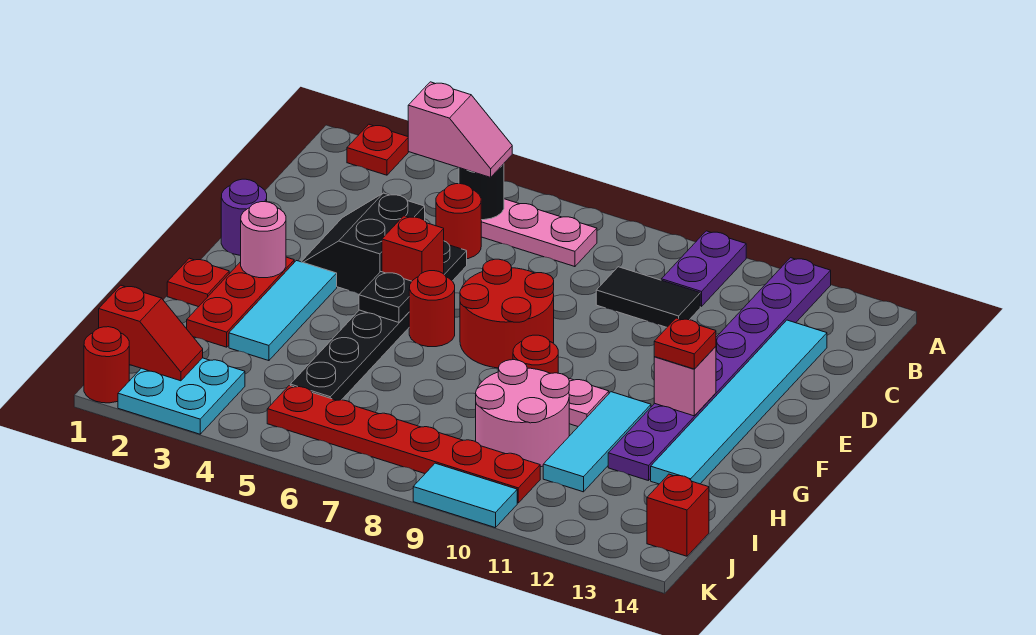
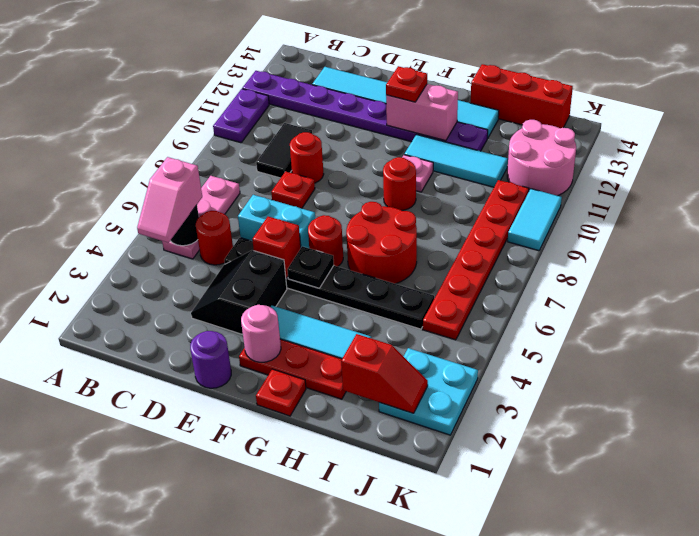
red 1x1 plate [347,124,409,175] -> red 1x1 plate moved to [271,171,315,208]
purple 1x2 plate [661,231,746,307] -> purple 1x2 plate turned to [213,89,269,143]
pink 1x2 slope [408,82,512,177] -> pink 1x2 slope turned to [137,157,202,243]
black 2x2 slope [301,193,425,294] -> black 2x2 slope turned to [191,250,287,335]
none -> cyan 1x2 brick [238,195,315,248]
red 2x2 round brick [460,259,554,368] -> red 2x2 round brick moved to [346,202,417,284]
pink 1x1 brick [654,346,716,416] -> pink 1x2 brick [386,84,458,141]
pink 2x2 round brick [476,360,569,467] -> pink 2x2 round brick moved to [507,120,576,196]
red 1x2 slope [99,285,203,381] -> red 1x2 slope turned to [341,334,428,413]
red 1x1 brick [647,474,709,556] -> red 1x3 brick [471,64,573,128]
red 1x1 round brick [84,327,129,403] -> red 1x1 round brick moved to [290,132,324,183]

